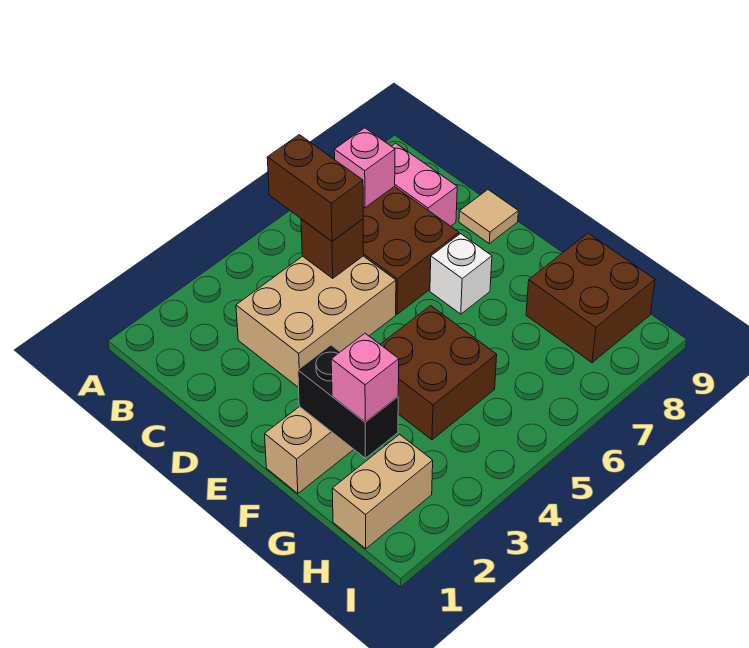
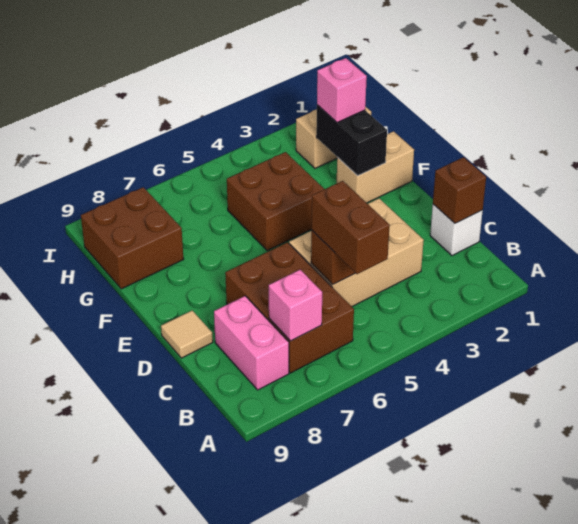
none -> brown 1x1 brick [433,157,486,223]
white 1x1 brick [430,234,492,314] -> white 1x1 brick moved to [430,204,483,256]

